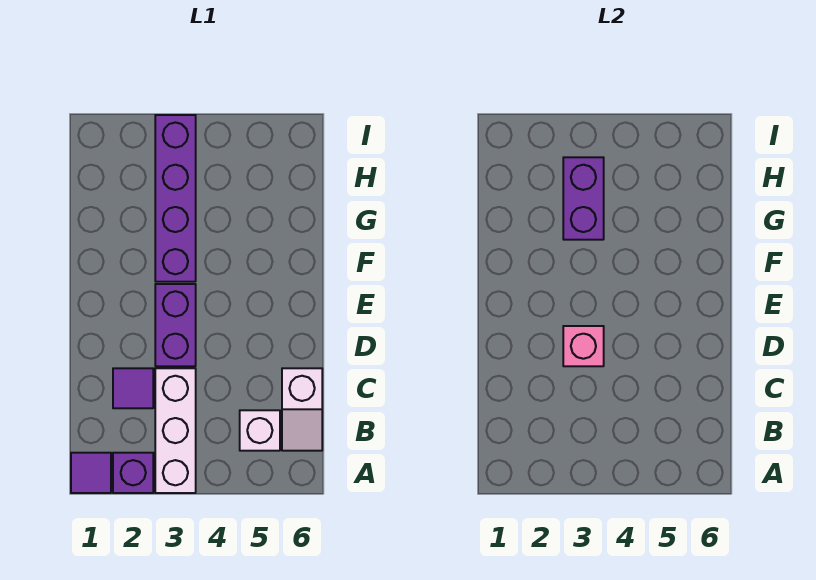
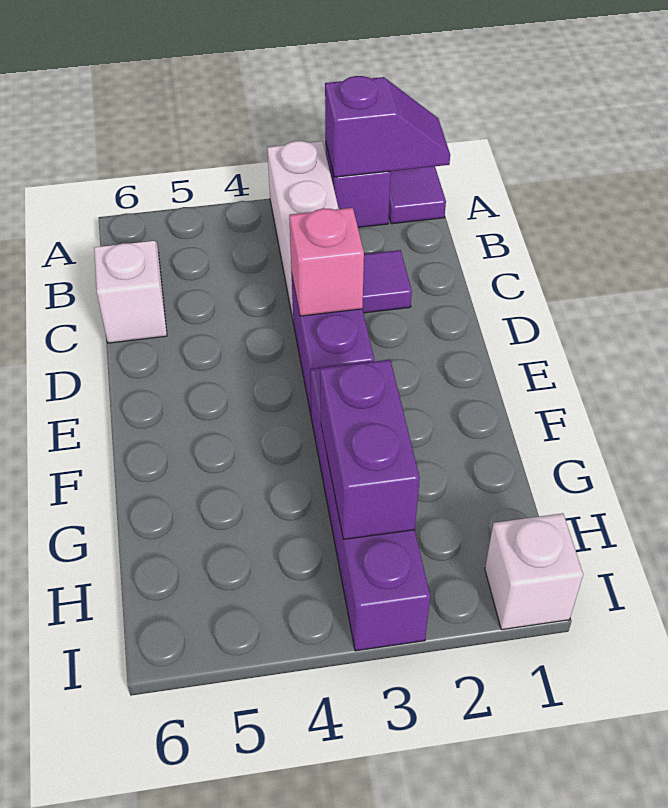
none -> purple 1x2 slope [325,76,450,177]
white 1x1 brick [240,410,280,451] -> white 1x1 brick moved to [485,513,583,630]

